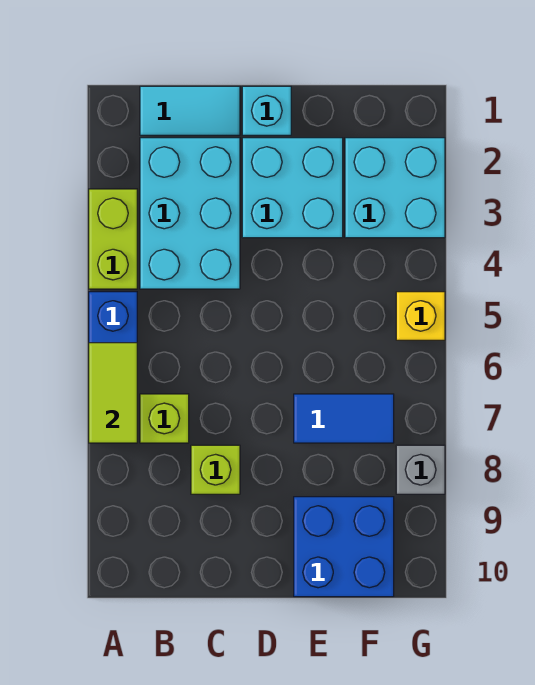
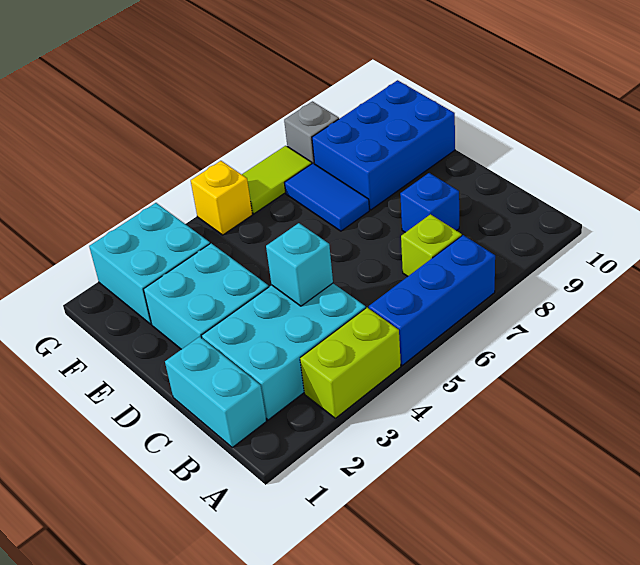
lime 1x2 tile [89,343,137,443] -> lime 1x2 tile moved to [242,146,312,214]
cyan 1x2 tile [140,86,240,135] -> cyan 1x2 brick [165,337,266,447]
lime 1x1 brick [191,445,240,494] -> blue 1x1 brick [400,173,459,232]
cyan 1x1 brick [242,86,291,135] -> cyan 1x1 brick moved to [266,223,333,306]
blue 2x2 brick [294,497,394,597] -> blue 2x3 brick [312,80,455,210]

